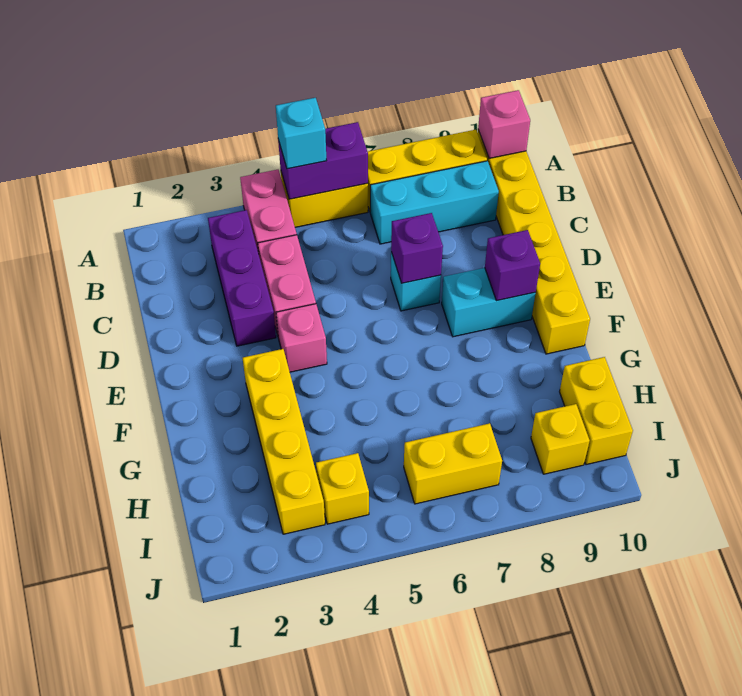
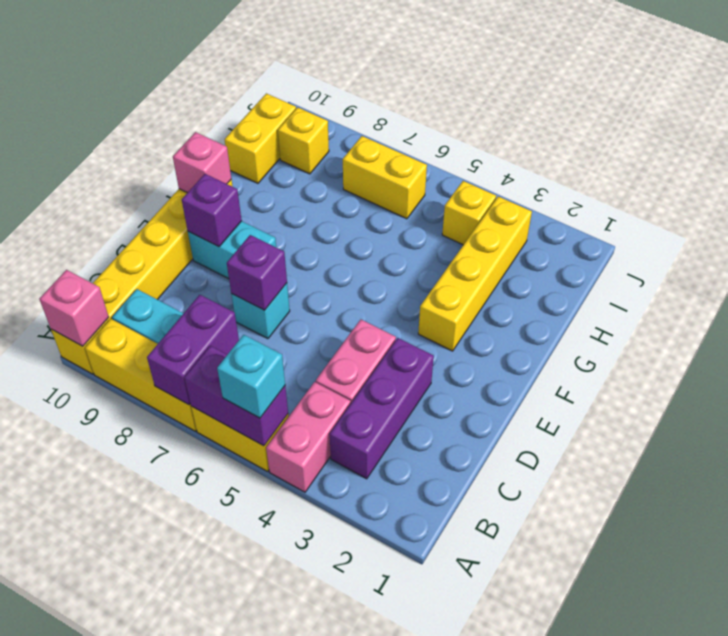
none -> purple 1x2 brick [147,295,239,405]
pink 1x1 brick [276,304,327,372] -> pink 1x1 brick moved to [173,132,231,193]

